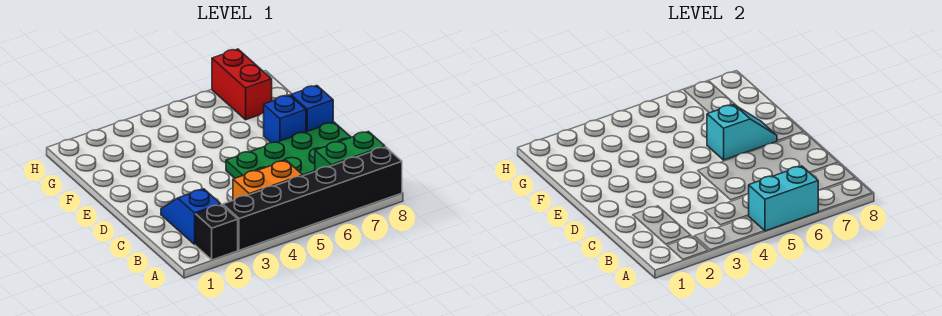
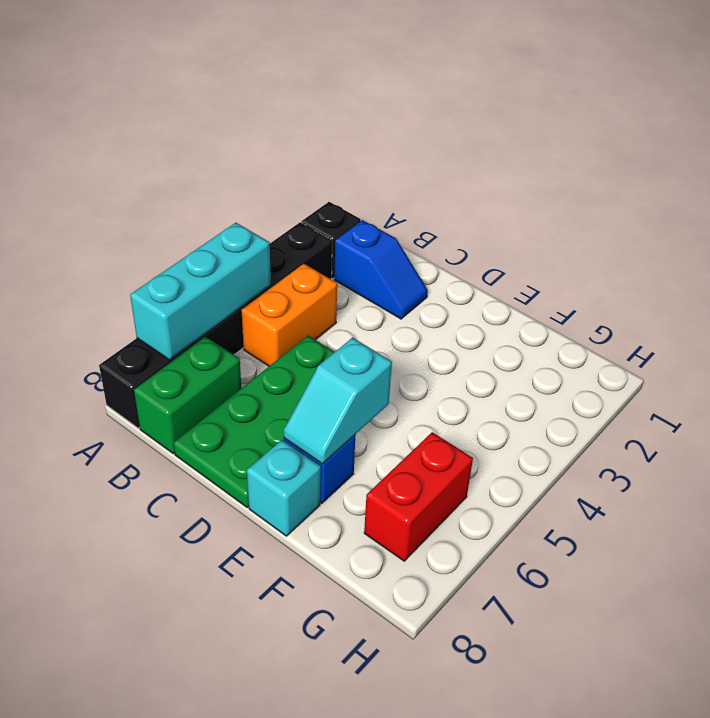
cyan 1x2 brick [749,166,818,231] -> cyan 1x3 brick [130,223,271,360]
blue 1x1 brick [291,86,333,132] -> cyan 1x1 brick [247,440,321,536]
red 1x2 brick [212,49,272,120] -> red 1x2 brick turned to [364,432,473,561]

